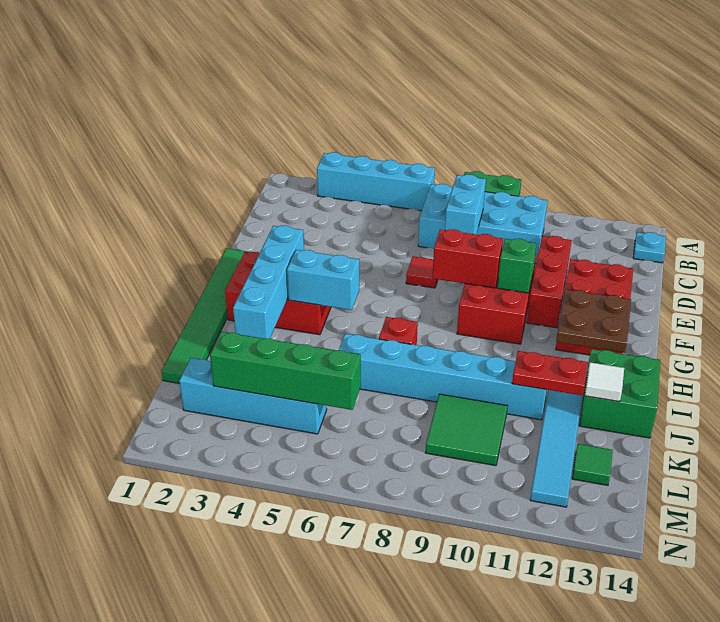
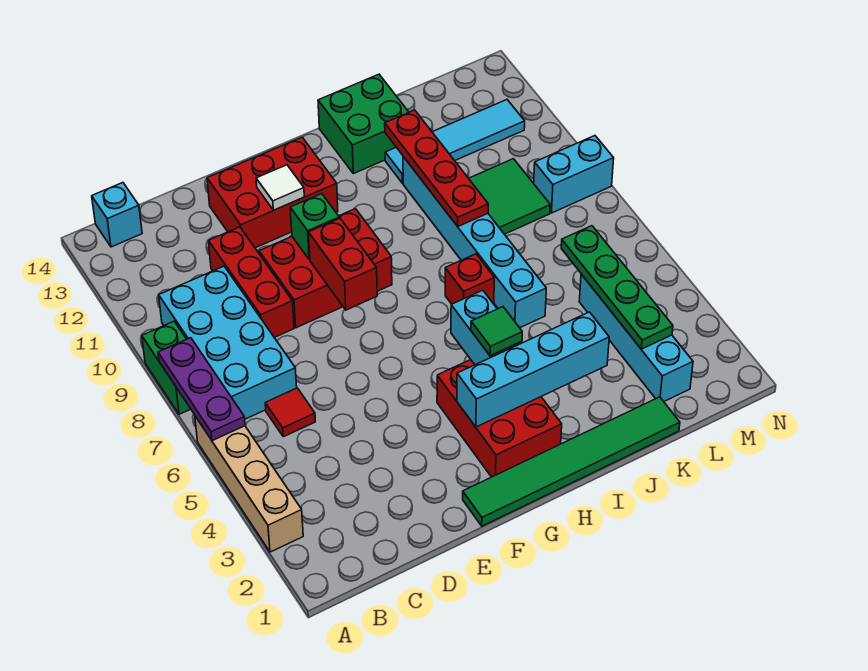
cyan 1x4 brick [317,152,435,211] -> tan 1x4 brick [195,416,303,552]
none -> purple 1x3 plate [158,338,245,441]
cyan 1x1 plate [633,232,666,263] -> cyan 1x1 brick [92,183,142,247]
cyan 1x2 brick [445,175,486,234] -> cyan 1x2 brick moved to [534,136,614,213]
red 1x3 brick [527,236,572,328] -> red 1x3 brick turned to [209,227,294,338]
red 1x1 tile [406,256,438,288] -> red 1x1 tile moved to [265,388,315,437]
brown 2x2 plate [556,290,631,353] -> none
red 1x2 plate [512,351,588,396] -> red 1x4 plate [385,110,488,226]
white 1x1 tile [585,362,624,402] -> white 1x1 tile moved to [256,165,304,210]
green 1x4 brick [210,332,361,410] -> green 1x4 plate [561,226,673,349]
green 1x1 tile [572,444,613,485] -> green 1x1 tile moved to [471,307,522,356]

